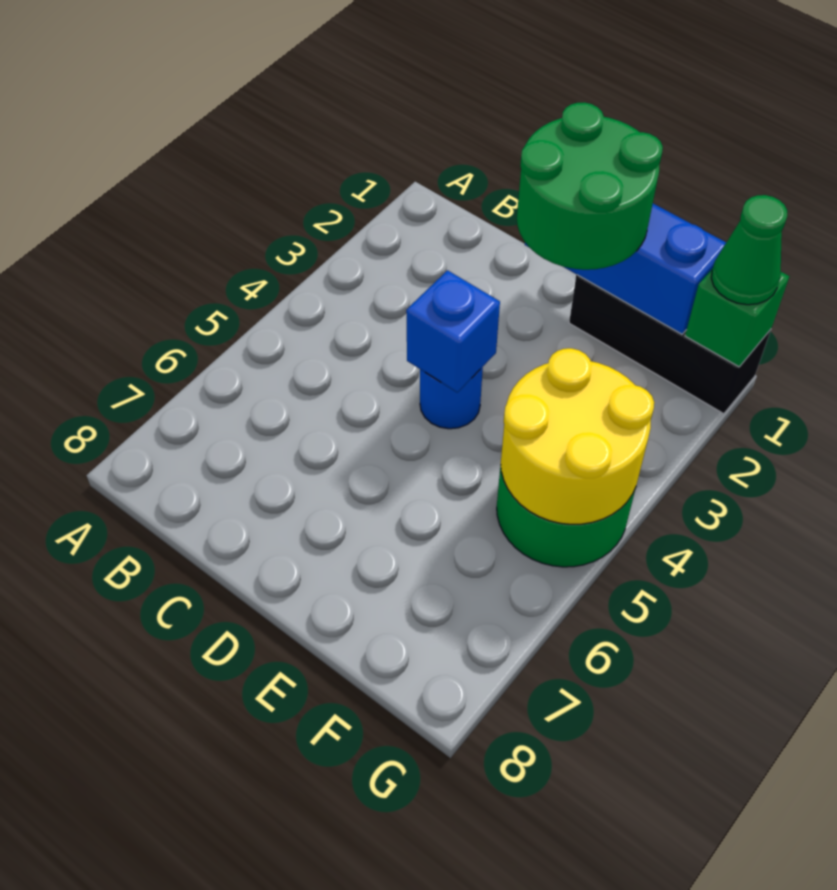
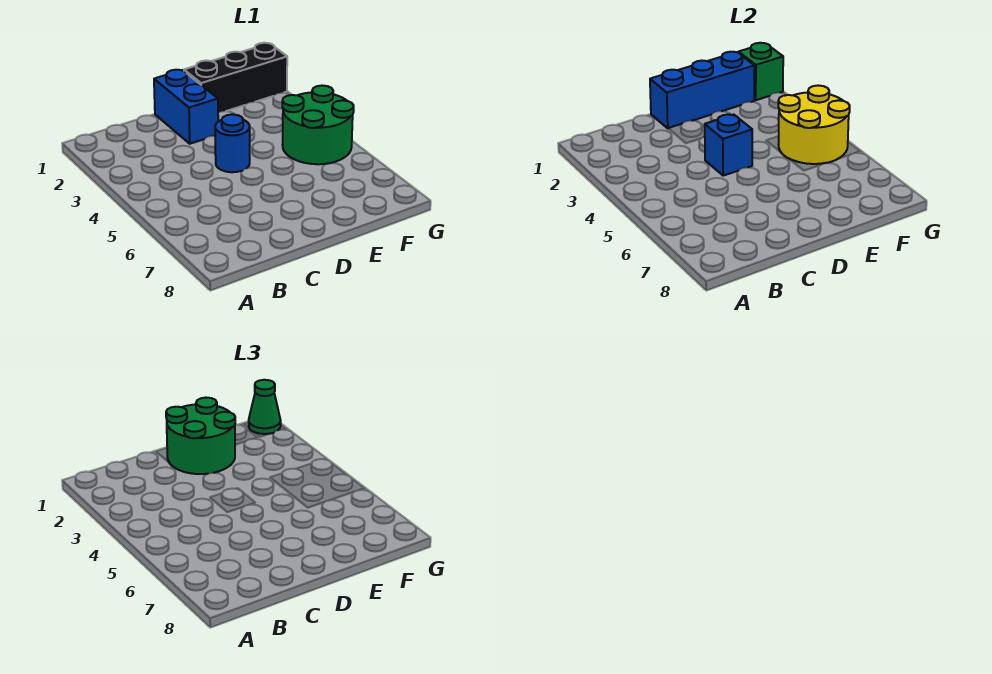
none -> blue 1x2 brick [154,70,218,144]

